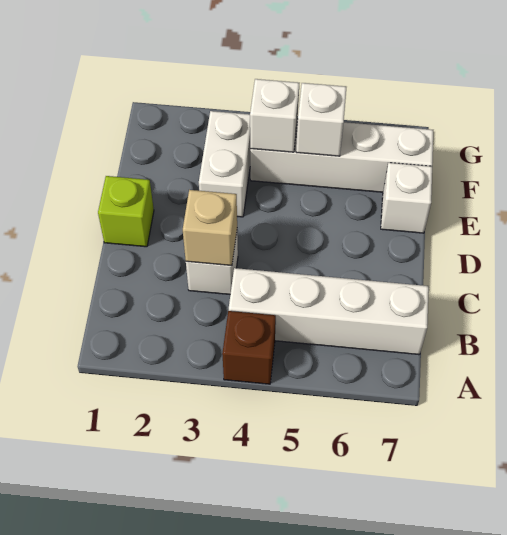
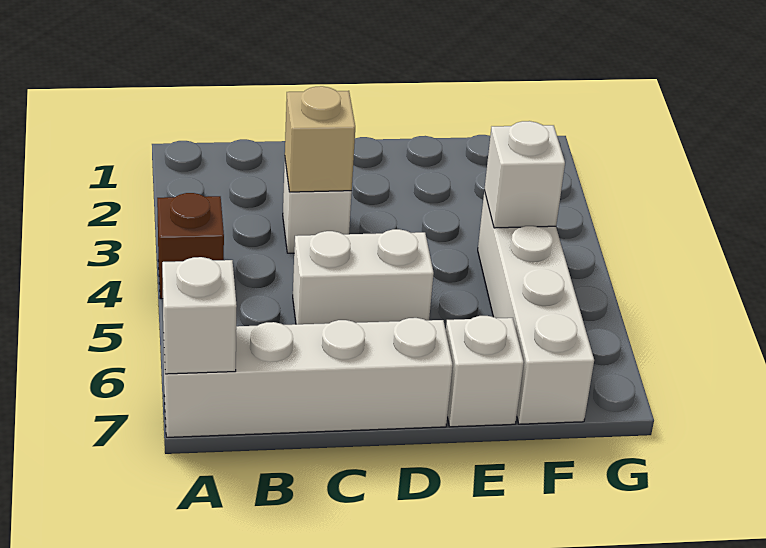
white 1x4 brick [229,268,429,355] -> white 1x4 brick turned to [163,318,453,437]
lime 1x1 brick [98,176,154,247] -> none
white 1x2 brick [199,111,250,217] -> white 1x2 brick moved to [293,229,434,324]
white 1x1 brick [296,83,346,156] -> white 1x1 brick moved to [162,257,237,374]

